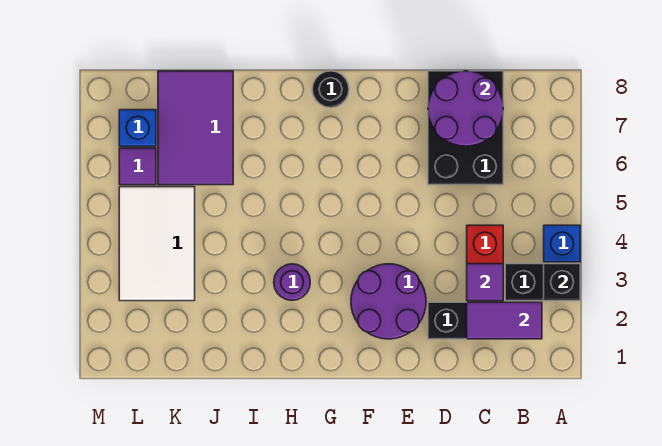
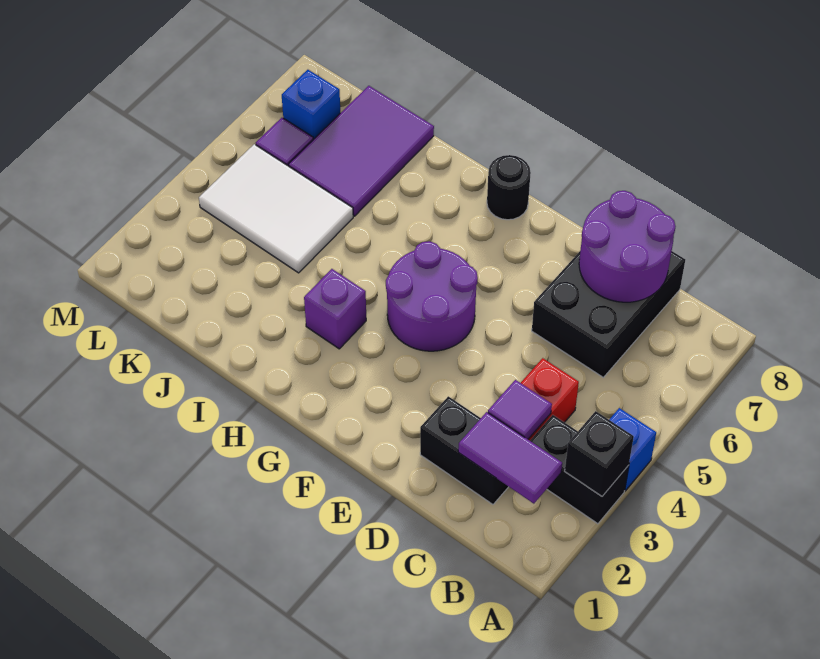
purple 2x2 round brick [351,264,426,339] -> purple 2x2 round brick moved to [386,241,478,351]
purple 1x1 round brick [274,264,310,300] -> purple 1x1 brick [304,269,366,349]
white 2x3 tile [119,187,195,301] -> white 2x3 tile turned to [199,144,353,273]

